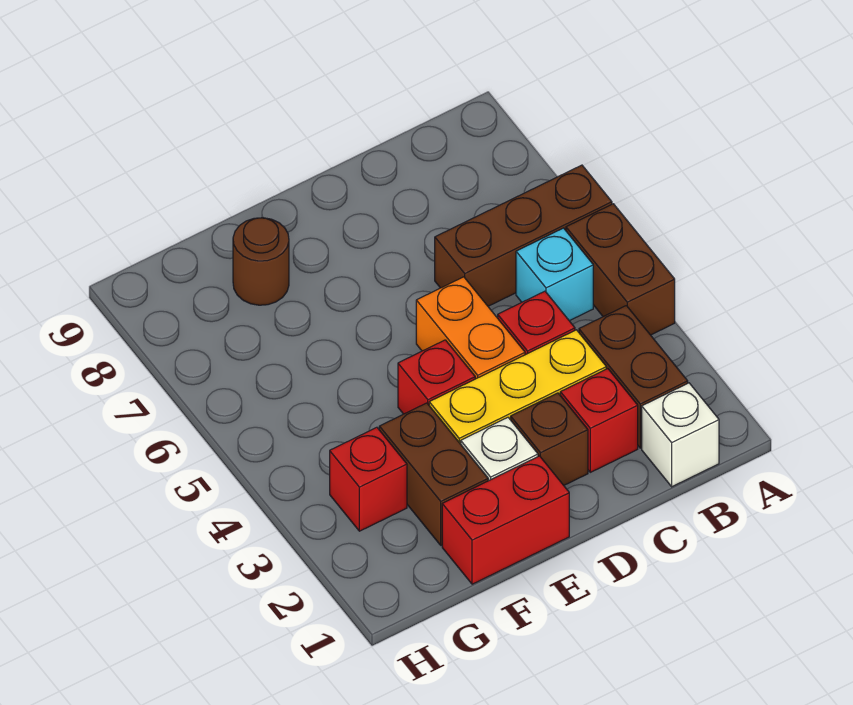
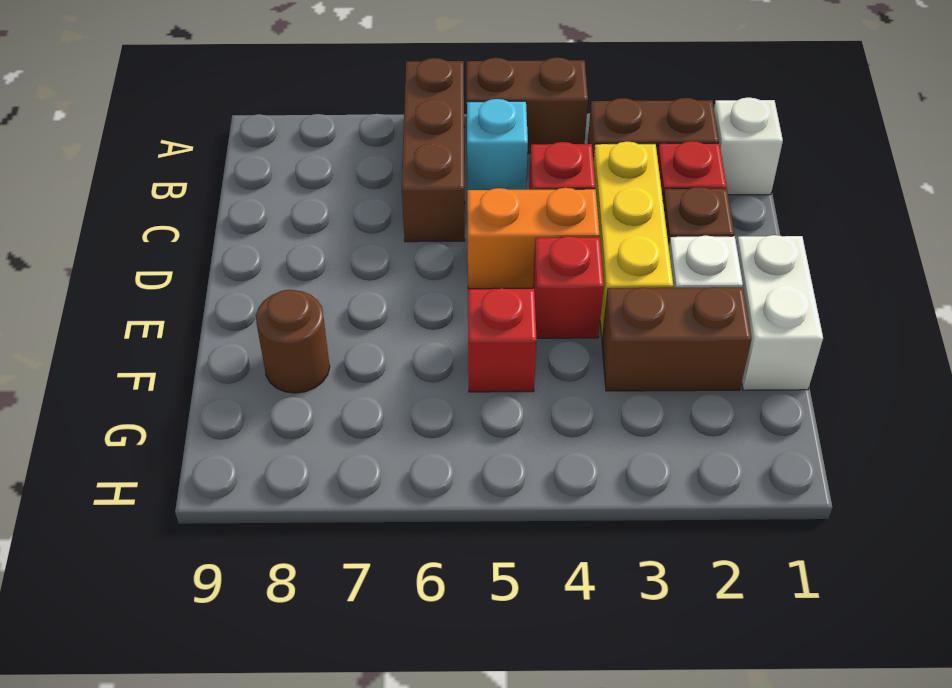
red 1x2 brick [442,456,569,584] -> white 1x2 brick [736,235,823,390]
red 1x1 brick [330,427,407,531] -> red 1x1 brick moved to [468,288,537,392]

